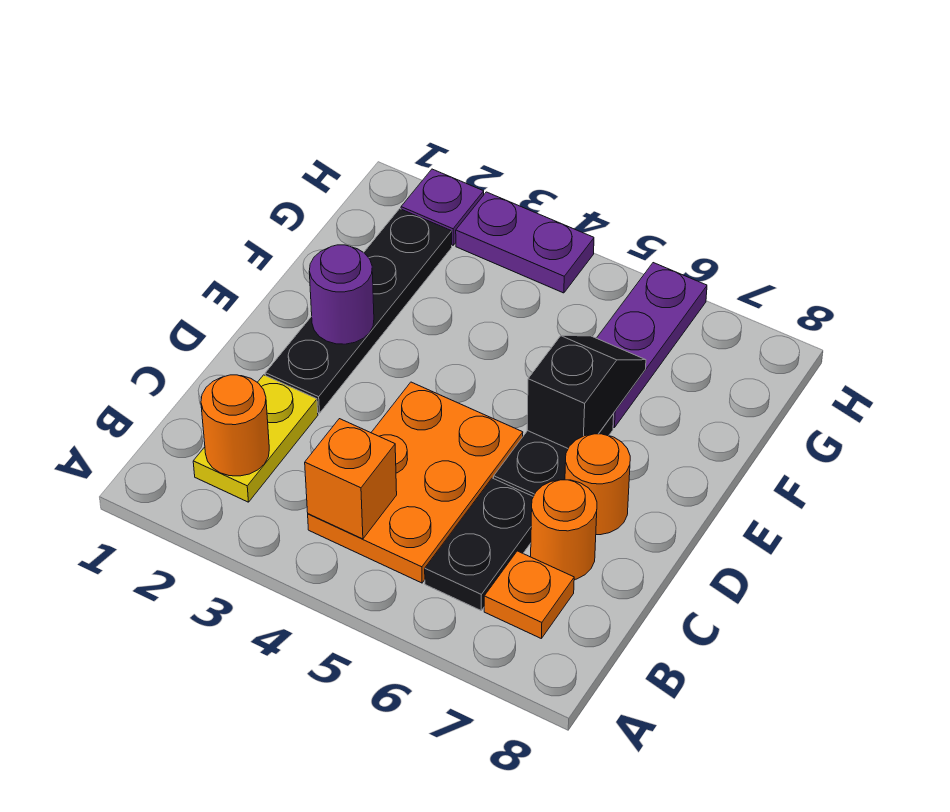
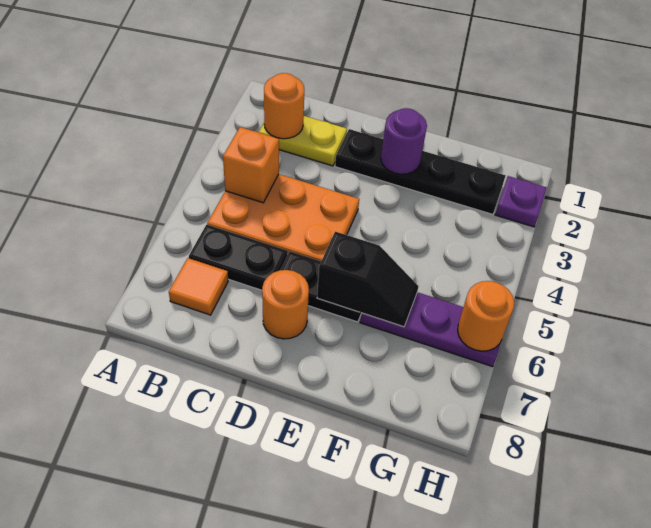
orange 1x1 plate [484,551,574,638] -> orange 1x1 tile [169,258,228,315]
orange 1x1 round brick [531,480,597,580] -> orange 1x1 round brick moved to [458,281,514,351]
purple 1x2 plate [456,192,594,293] -> none

